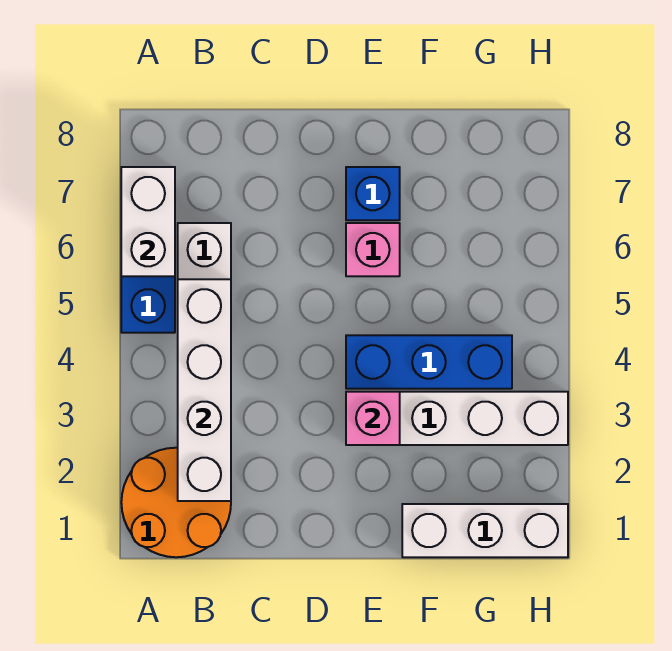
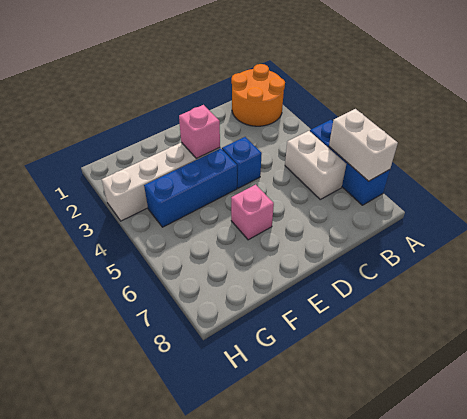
white 1x4 brick [178,279,231,501] -> none
blue 1x1 brick [346,167,400,220] -> blue 1x1 brick moved to [222,137,262,188]
white 1x3 brick [402,504,568,557] -> none

